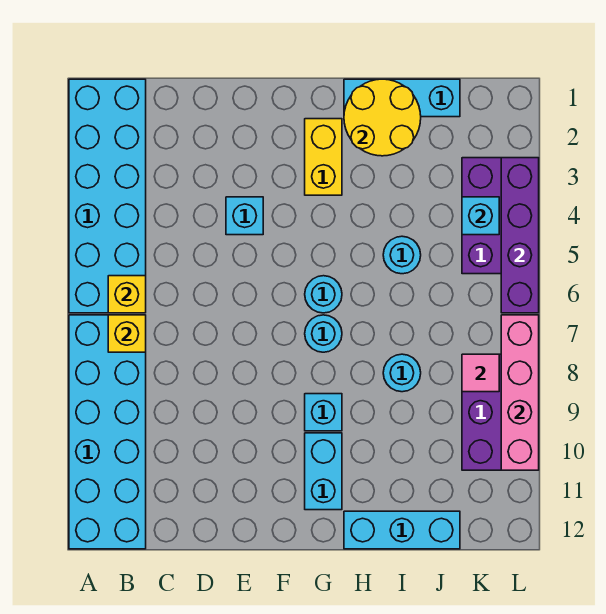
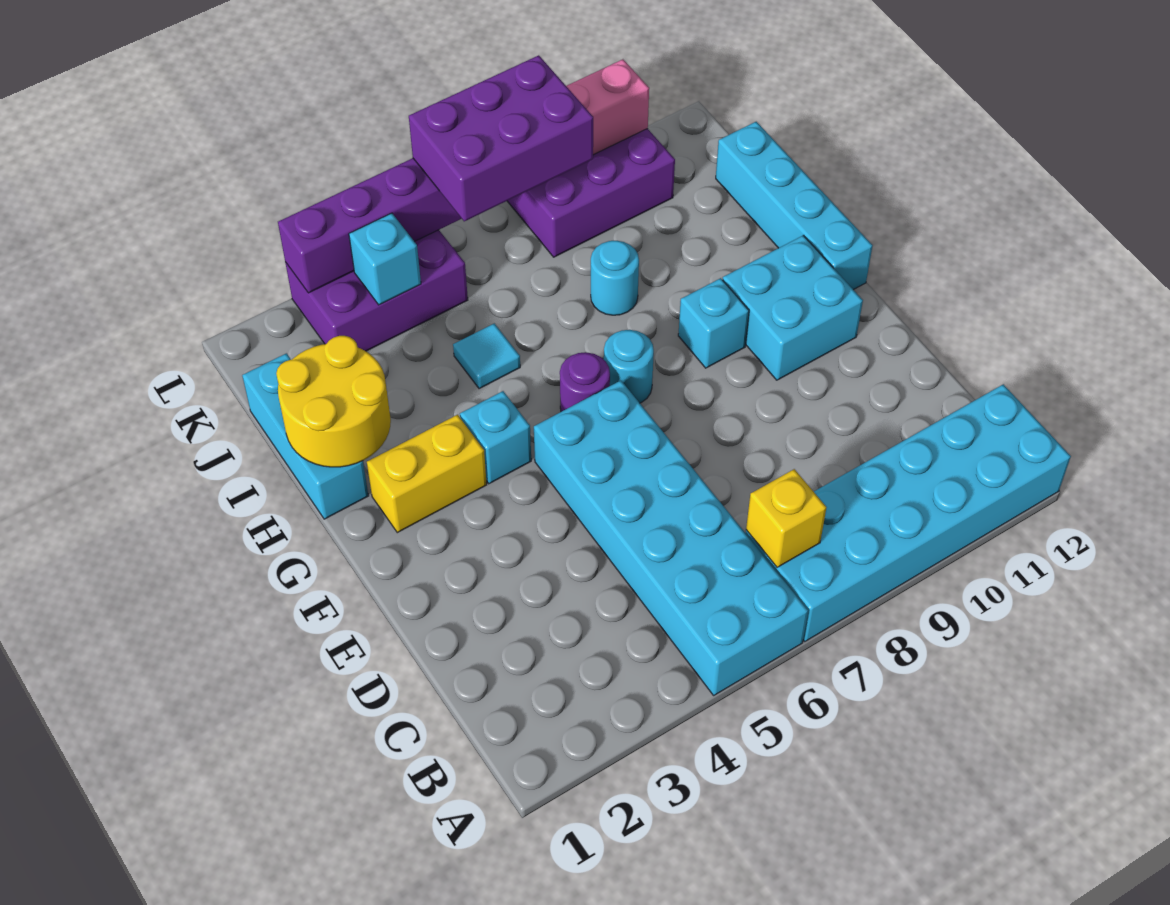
cyan 2x6 brick [69,79,146,313] -> cyan 2x6 brick turned to [534,381,808,695]
yellow 1x1 brick [108,276,146,313] -> none
cyan 1x1 brick [226,197,263,235] -> cyan 1x1 brick moved to [460,391,531,484]
cyan 1x1 round brick [305,276,342,313] -> purple 1x1 round brick [560,352,610,412]
cyan 1x2 brick [305,433,342,510] -> cyan 2x2 brick [723,235,863,380]
cyan 1x3 brick [344,511,460,549] -> cyan 1x4 brick [716,122,873,290]
cyan 1x1 round brick [383,236,421,274] -> cyan 1x1 tile [453,323,520,389]
none -> purple 2x3 brick [409,55,593,221]
pink 1x1 tile [462,354,499,392] -> none

